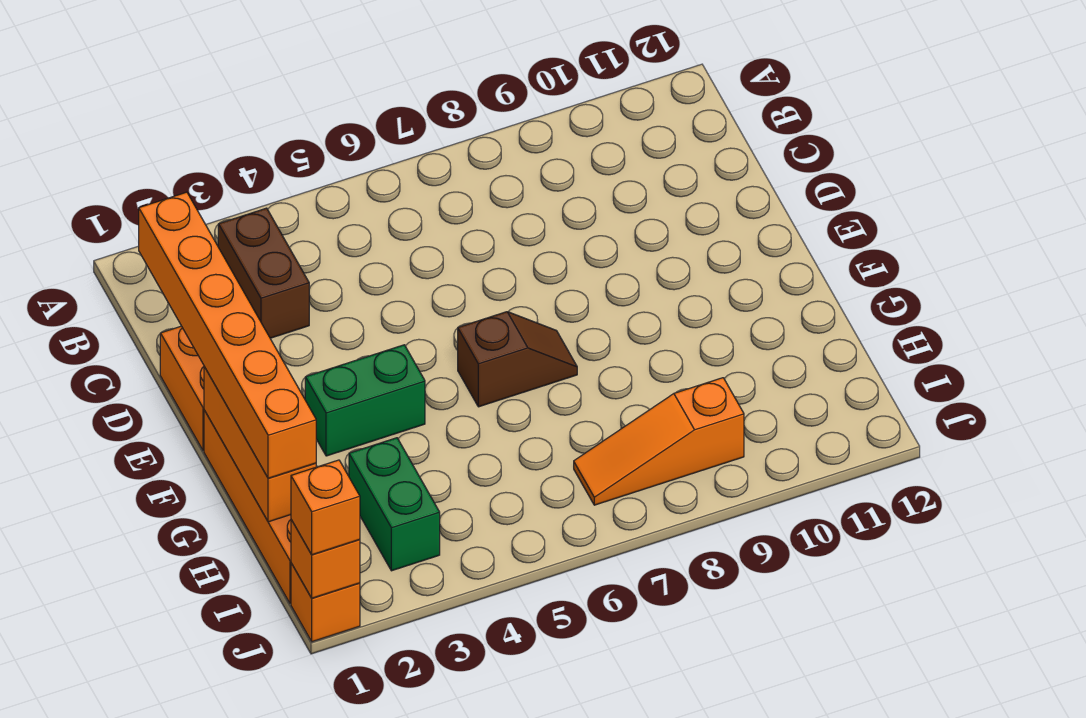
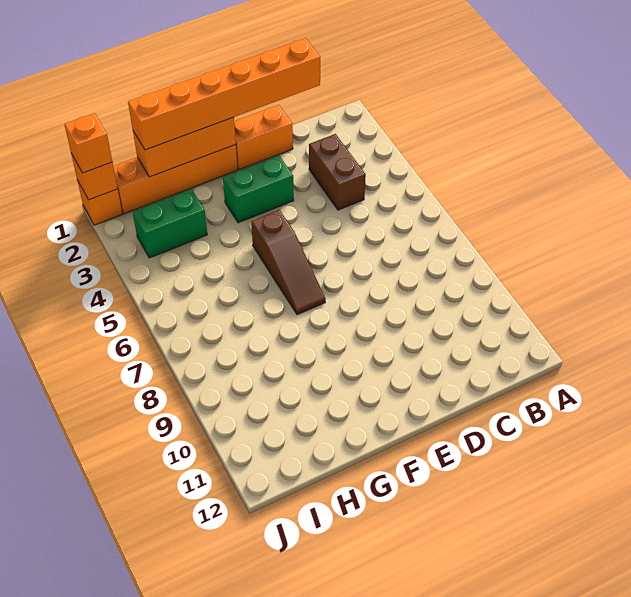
brown 1x2 brick [218,208,309,338] -> brown 1x2 brick turned to [309,134,366,210]
green 1x2 brick [305,345,425,456] -> green 1x2 brick turned to [223,156,294,223]
brown 1x2 slope [458,312,577,407] -> brown 1x3 slope [251,210,326,315]
orange 1x3 slope [574,378,744,505] -> none

